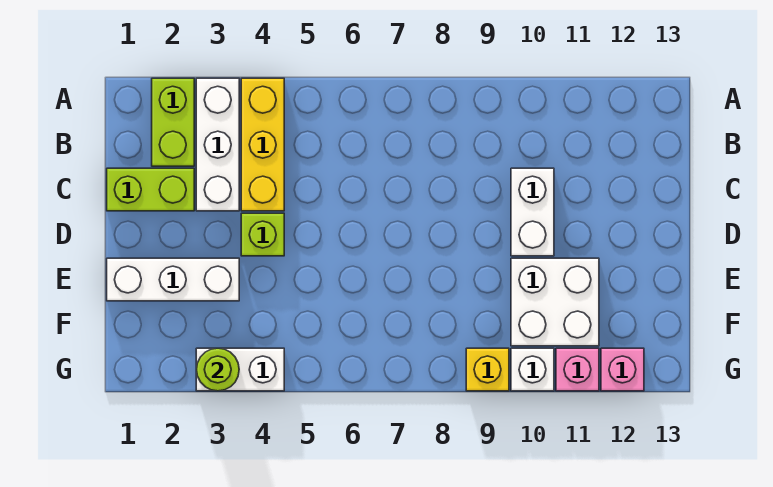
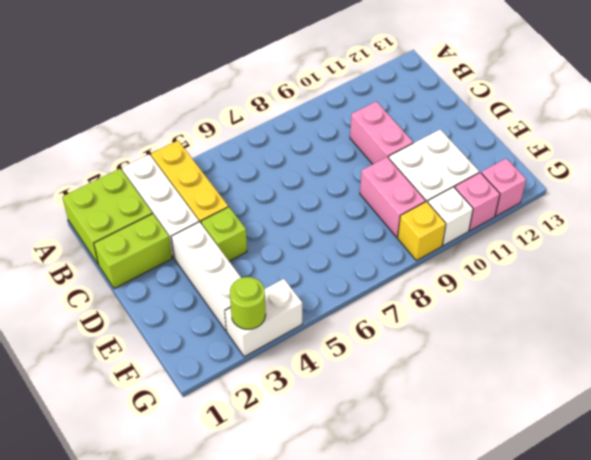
lime 1x2 brick [152,78,194,166] -> lime 2x2 brick [62,169,152,265]
white 1x2 brick [511,168,554,256] -> pink 1x2 brick [350,101,413,164]
white 1x3 brick [107,258,239,301] -> white 1x3 brick turned to [171,222,241,331]
none -> pink 1x2 brick [360,157,426,237]

